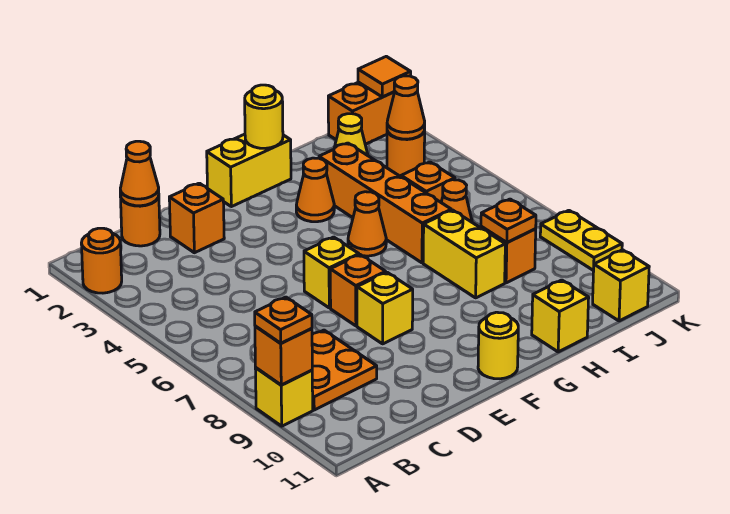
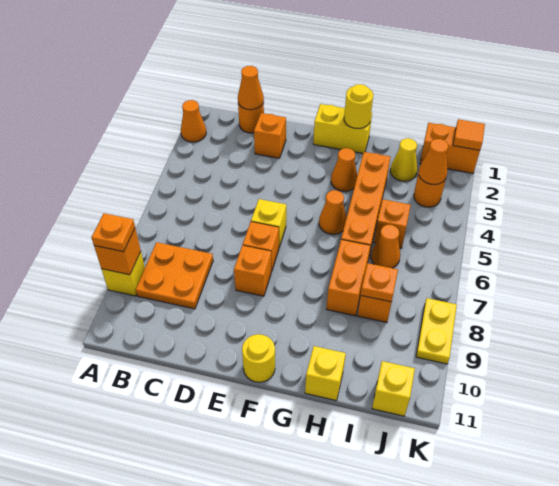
orange 1x1 round brick [81,228,122,293] -> orange 1x1 cone [181,100,206,142]
yellow 1x1 brick [357,272,413,344] -> orange 1x1 brick [234,245,271,296]
yellow 1x2 brick [423,210,505,298] -> orange 1x2 brick [326,240,370,316]

